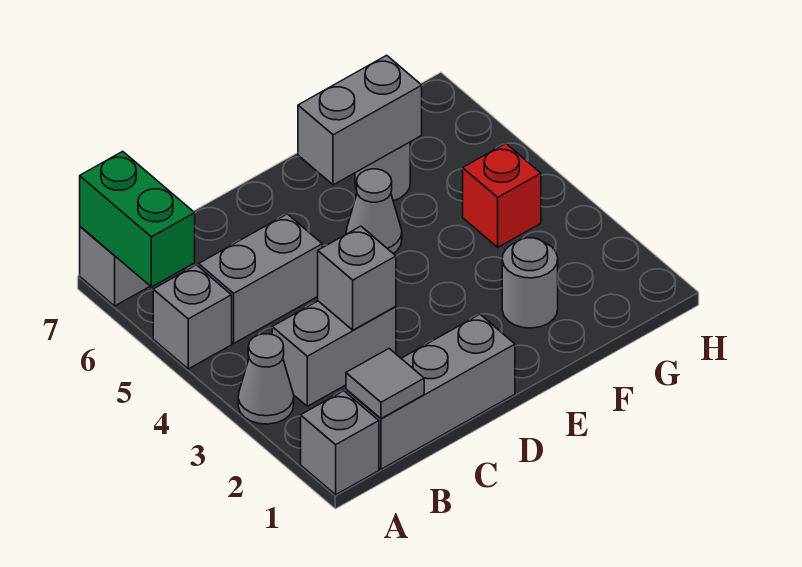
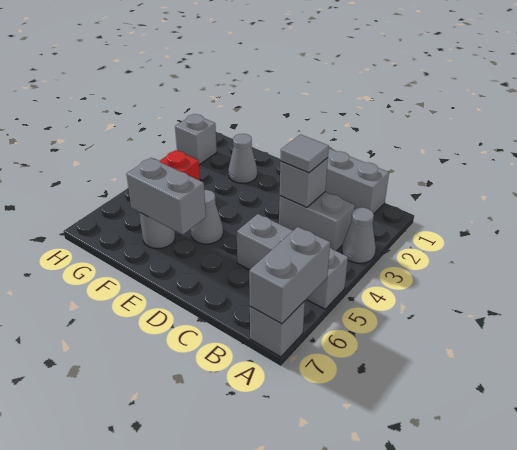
grey 1x1 brick [301,391,379,495] -> grey 1x1 brick moved to [175,114,217,165]
green 1x2 brick [80,151,195,287] -> grey 1x2 brick [249,227,330,324]
grey 1x1 tile [346,349,424,419] -> grey 1x1 tile moved to [280,135,329,173]
grey 1x1 round brick [502,238,558,328] -> grey 1x1 cone [228,134,257,183]

